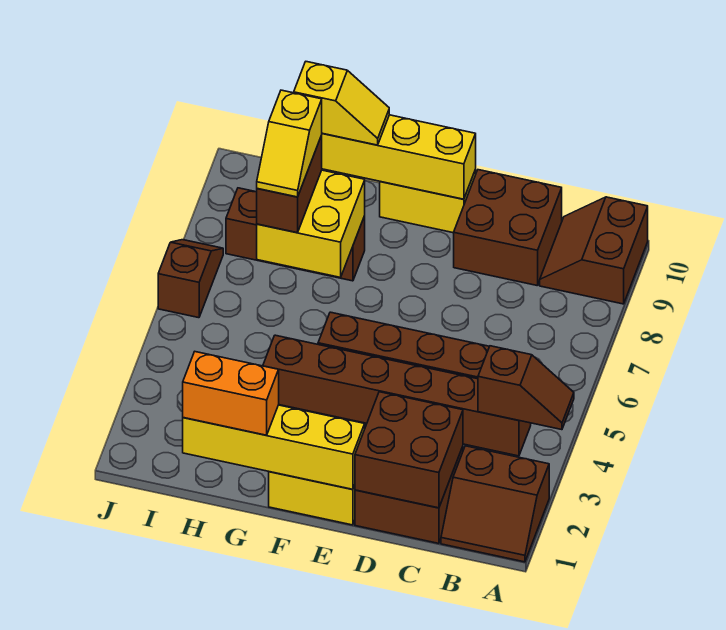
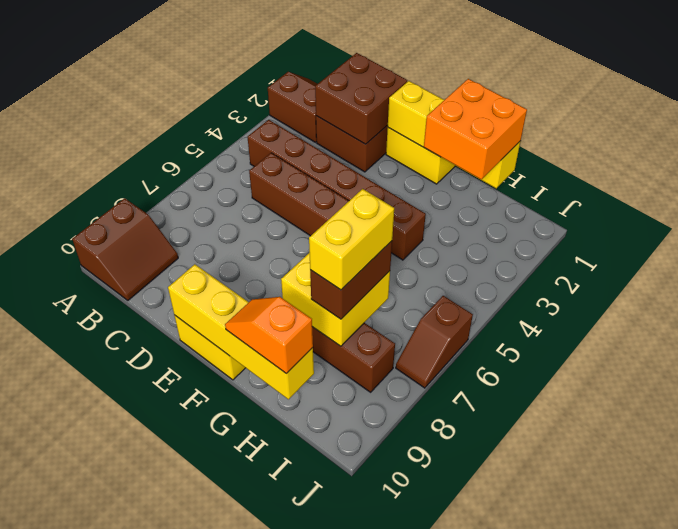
brown 1x2 slope [478,346,574,430] -> none
brown 2x2 brick [454,170,562,286] -> none
orange 1x2 brick [183,352,279,435] -> orange 2x2 brick [424,79,527,179]
yellow 1x2 slope [294,62,389,145] -> orange 1x2 slope [225,297,313,374]
yellow 1x2 slope [257,90,322,197] -> yellow 1x2 brick [309,189,394,290]

